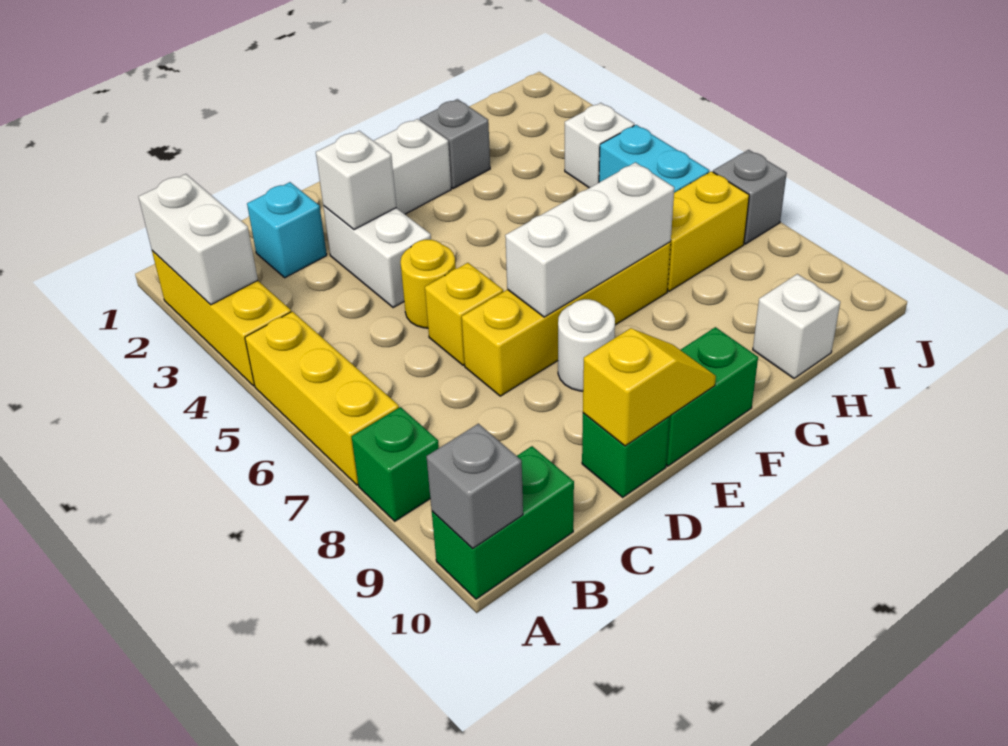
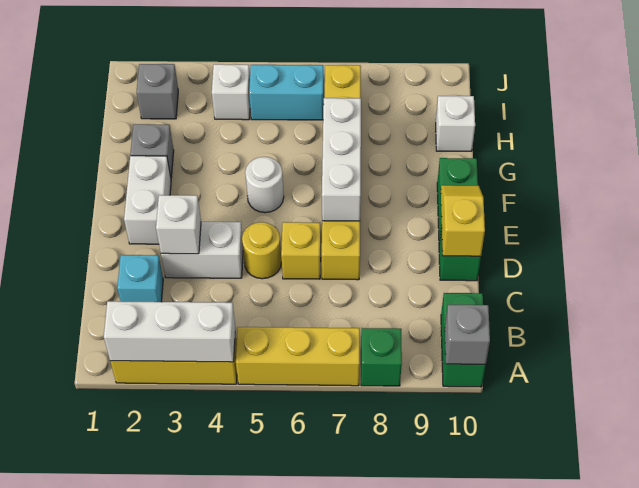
white 1x2 brick [138,174,258,305] -> white 1x3 brick [104,301,235,362]
white 1x1 round brick [558,299,615,391] -> white 1x1 round brick moved to [245,157,284,213]
grey 1x1 brick [713,150,787,244] -> grey 1x1 brick moved to [137,64,178,119]

